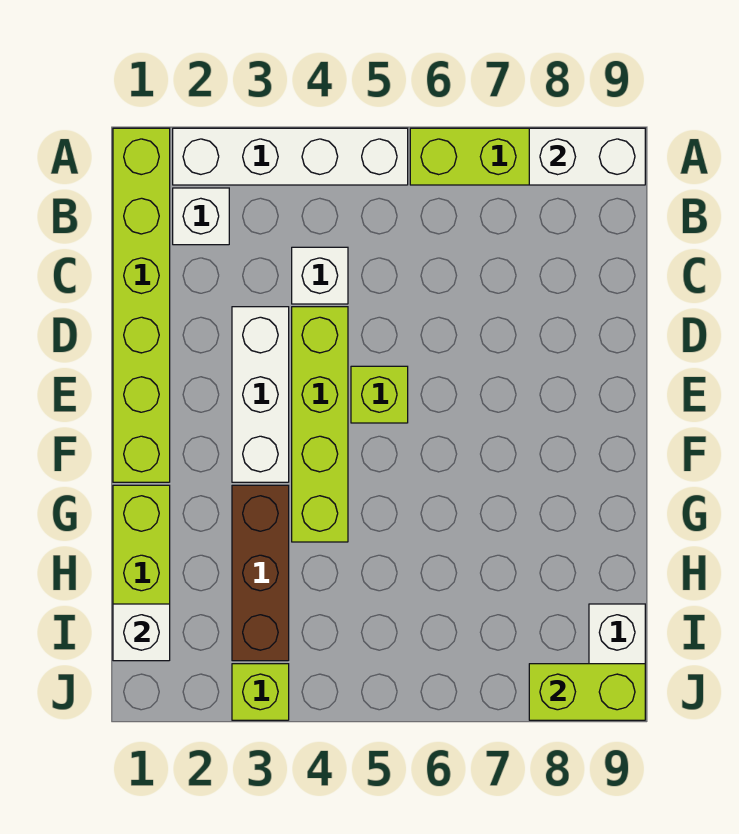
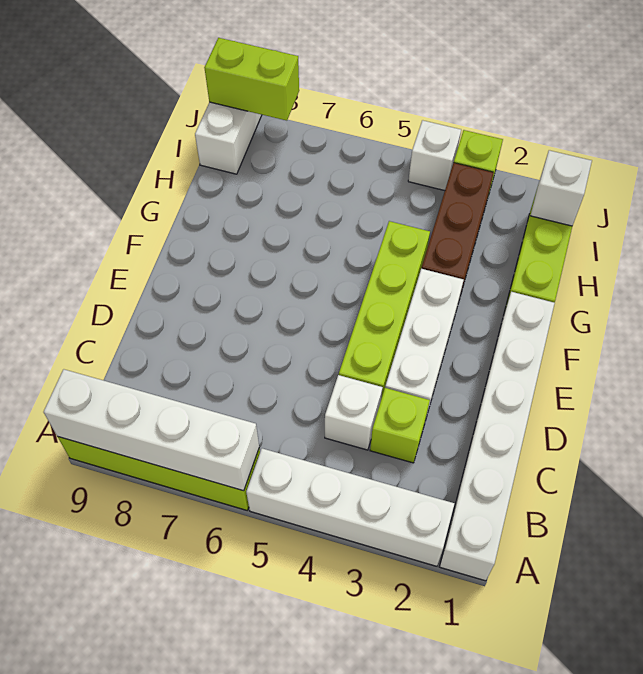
lime 1x6 brick [113,128,170,482] -> white 1x6 brick [439,292,555,581]
white 1x2 brick [529,128,645,185] -> white 1x4 brick [44,369,259,491]
white 1x1 brick [173,188,229,245] -> white 1x1 brick moved to [408,120,461,191]
lime 1x1 brick [351,366,408,423] -> lime 1x1 brick moved to [370,388,430,463]

